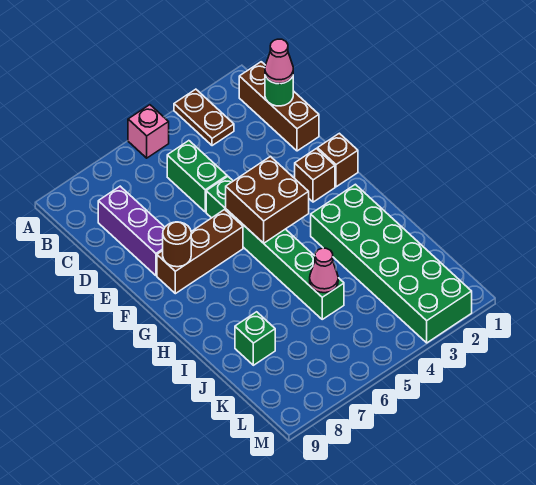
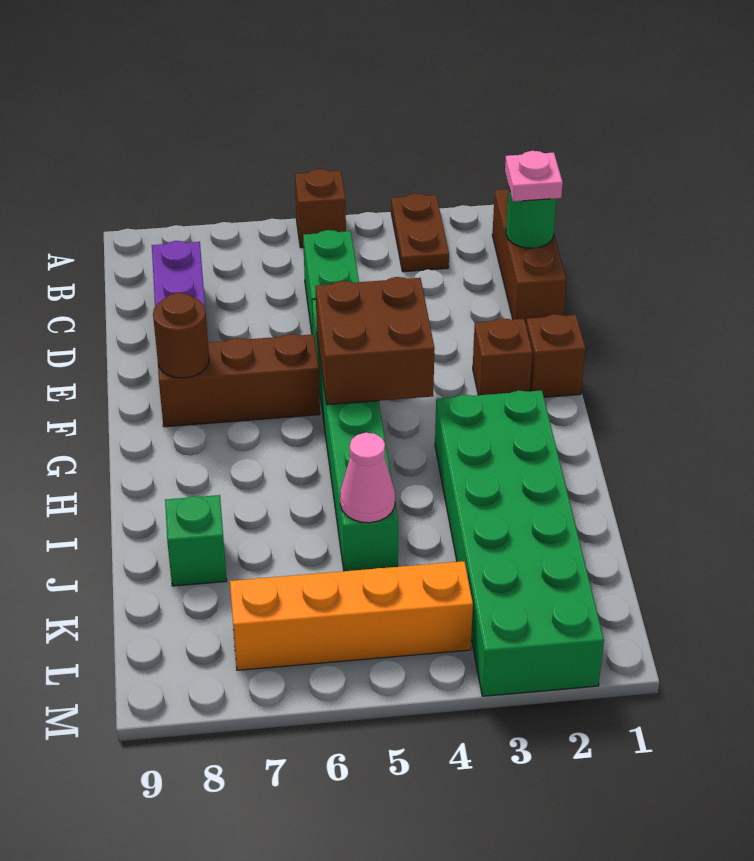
pink 1x1 brick [128,105,169,158] -> brown 1x1 brick [295,169,346,248]
pink 1x1 cone [265,39,293,84] -> pink 1x1 plate [505,151,563,202]
none -> orange 1x4 brick [230,561,473,670]

